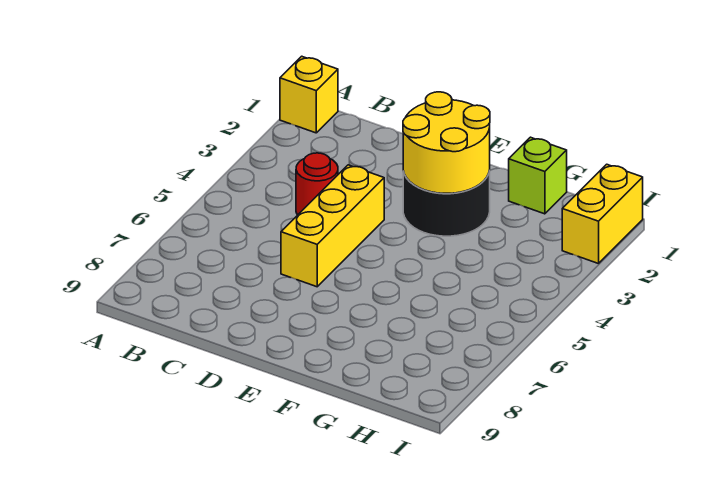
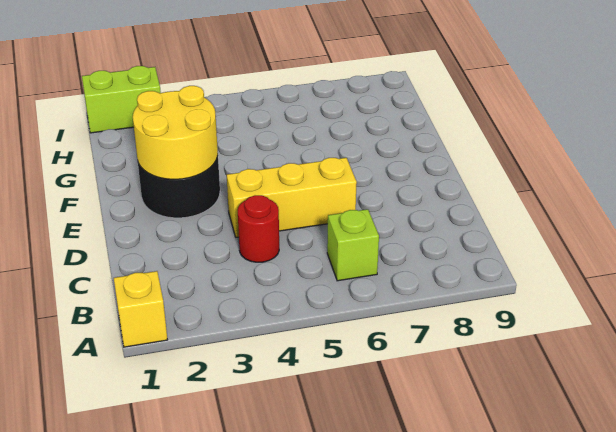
lime 1x1 brick [509,137,567,214] -> lime 1x1 brick moved to [327,209,379,281]
yellow 1x2 brick [562,164,643,264] -> lime 1x2 brick [82,66,161,133]

